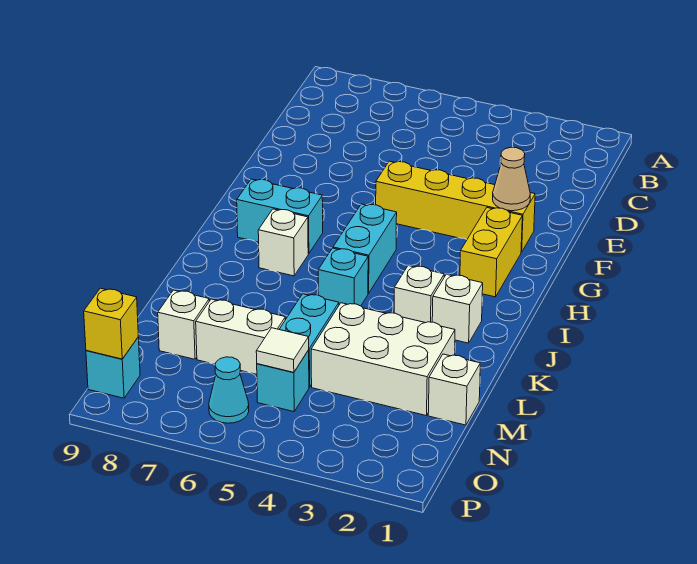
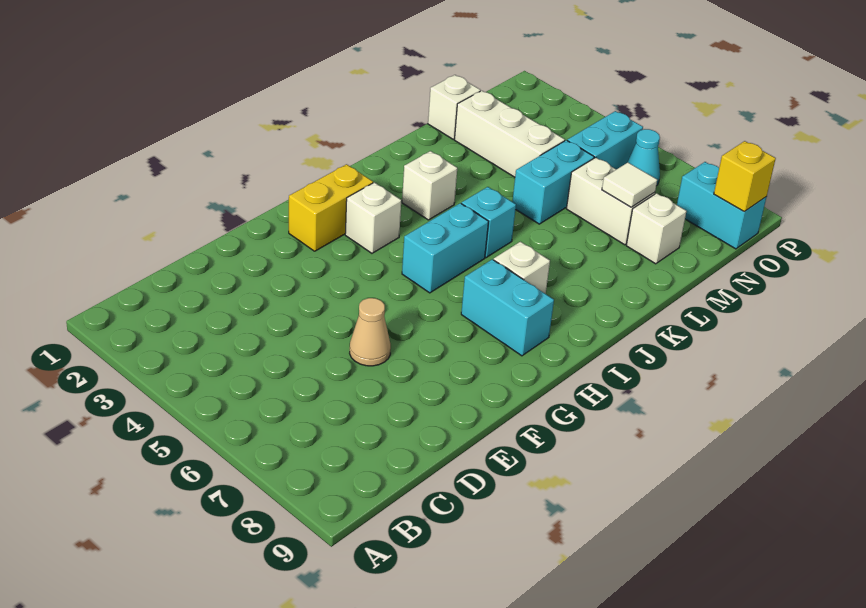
yellow 1x4 brick [376,161,535,252] -> none
tan 1x1 cone [493,147,530,211] -> tan 1x1 cone moved to [350,298,391,366]
white 1x1 brick [432,274,483,343] -> white 1x1 brick moved to [345,182,401,253]
white 2x3 brick [311,303,455,416] -> white 1x3 brick [455,91,565,177]
cyan 1x1 brick [257,350,309,412] -> cyan 1x2 brick [567,111,643,169]
white 1x1 tile [256,328,309,373] -> white 1x1 tile moved to [602,162,657,207]
cyan 1x1 brick [86,337,140,398] -> cyan 1x2 brick [677,162,766,249]

